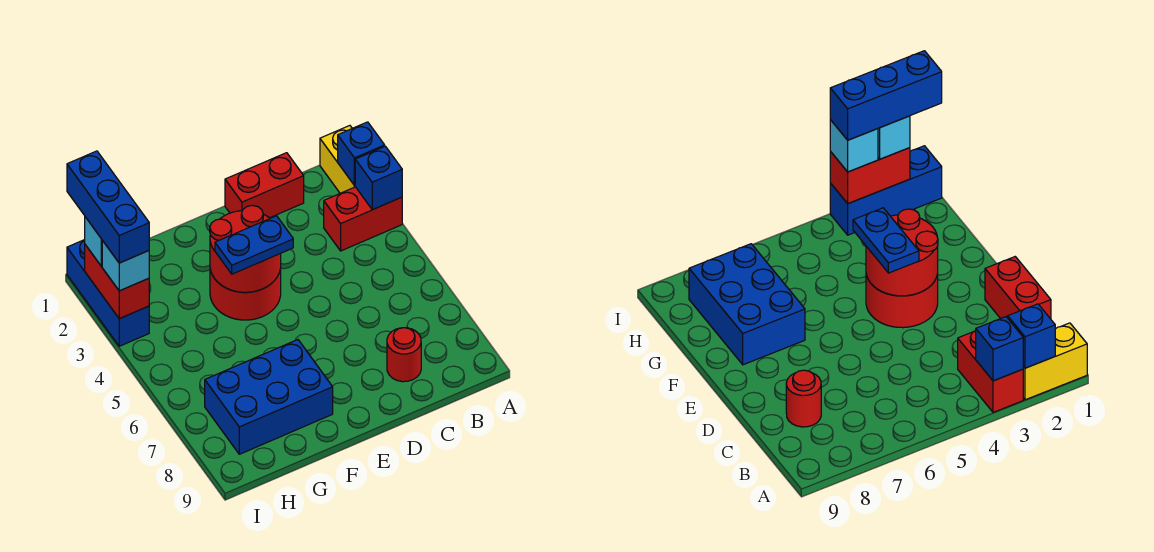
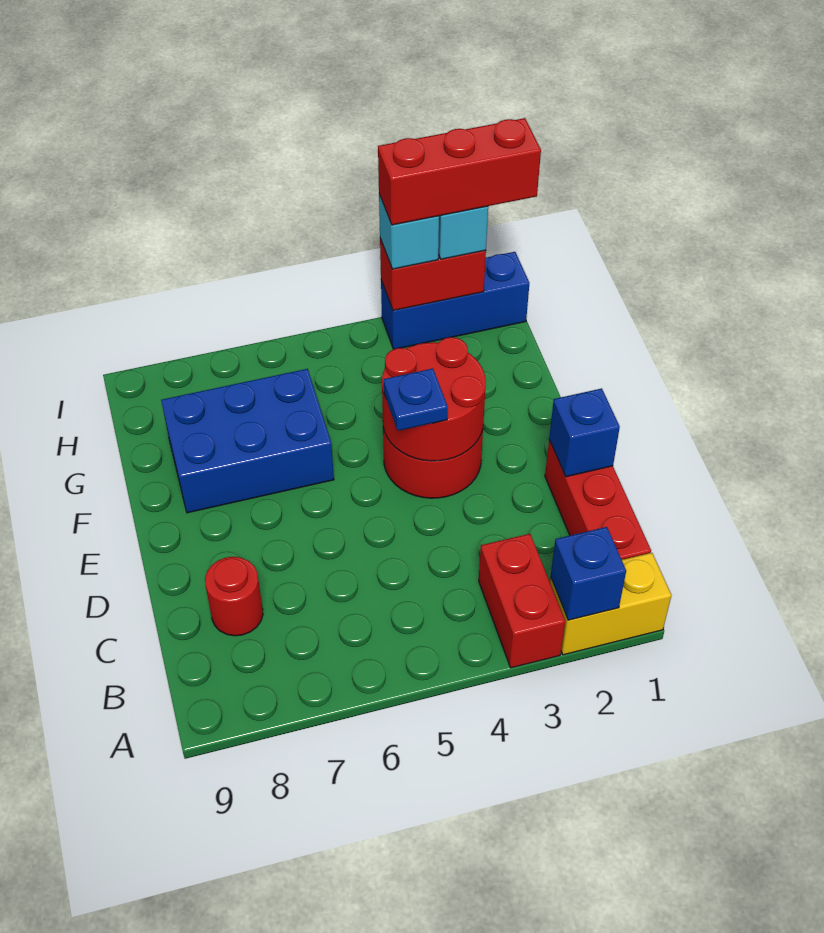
blue 1x1 brick [355,146,402,210] -> blue 1x1 brick moved to [549,388,620,477]
red 1x2 brick [225,153,304,218] -> red 1x3 brick [545,440,651,560]
blue 1x2 plate [215,216,293,274] -> blue 1x1 plate [384,369,448,431]
blue 2x3 brick [205,340,333,454] -> blue 2x3 brick turned to [161,369,334,513]
blue 1x3 brick [67,151,149,263] -> red 1x3 brick [378,118,541,225]

